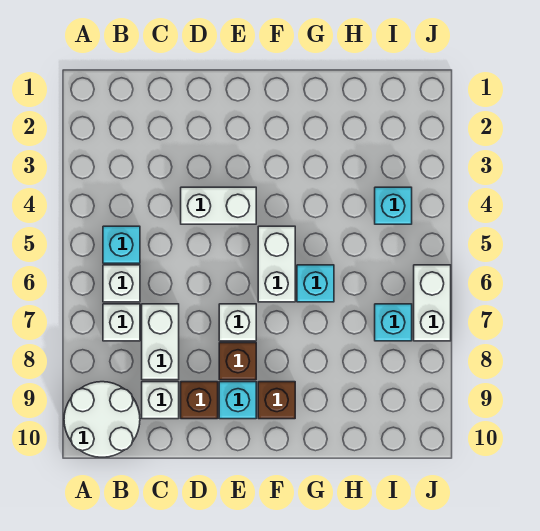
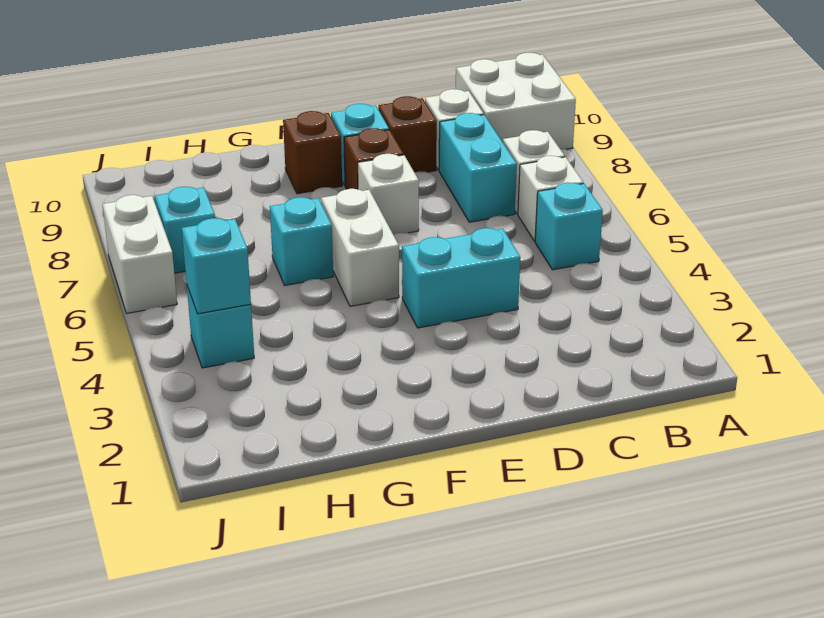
white 2x2 round brick [64,382,140,457] -> white 2x2 brick [456,53,576,149]
white 1x2 brick [142,304,179,380] -> cyan 1x2 brick [439,113,517,222]
white 1x2 brick [181,187,256,224] -> cyan 1x2 brick [402,228,520,328]
none -> cyan 1x1 brick [182,218,251,314]

